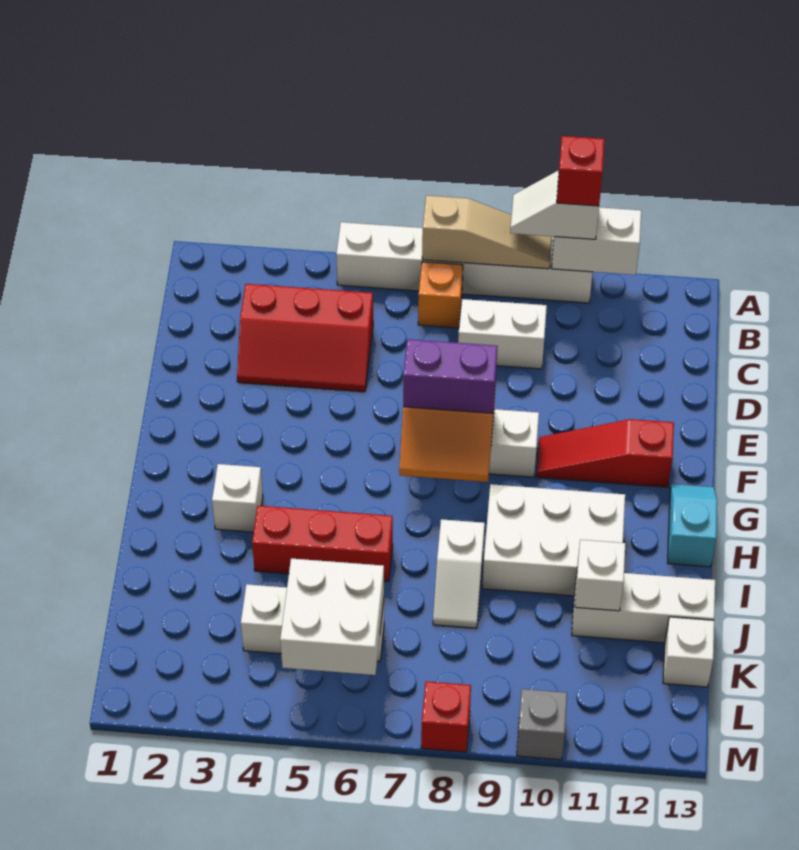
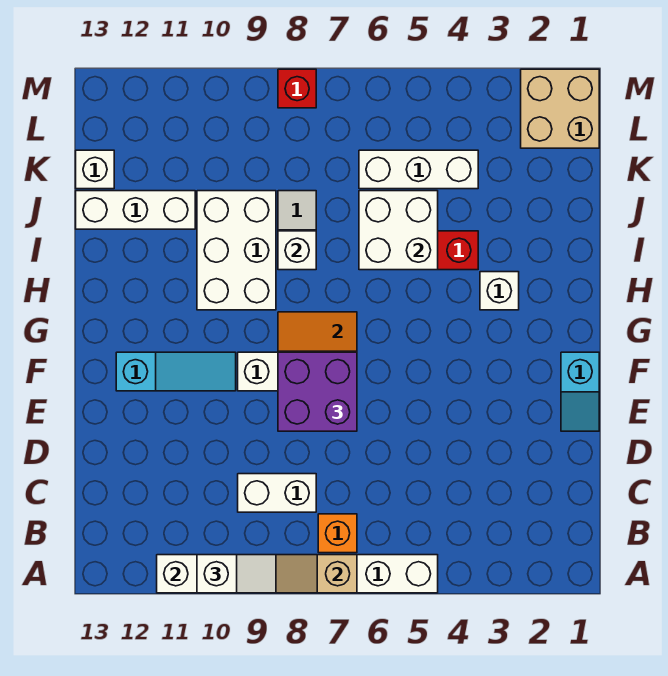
red 1x1 brick [557,136,604,206] -> none
red 2x3 slope [237,284,373,392] -> none
purple 1x2 brick [403,339,498,413] -> purple 2x2 brick [278,352,357,431]
red 1x3 slope [536,419,674,487] -> cyan 1x3 slope [116,352,236,391]
cyan 1x2 slope [668,484,717,567] -> cyan 1x2 slope moved to [561,352,599,431]
white 2x3 brick [482,484,625,596] -> white 2x3 brick turned to [197,191,276,310]
white 1x1 brick [575,540,625,611] -> white 1x1 brick moved to [278,231,316,270]
white 2x2 brick [280,558,384,675] -> white 2x2 brick moved to [359,191,438,270]
none -> tan 2x2 brick [521,69,599,148]
grey 1x1 brick [517,689,567,760] -> none

